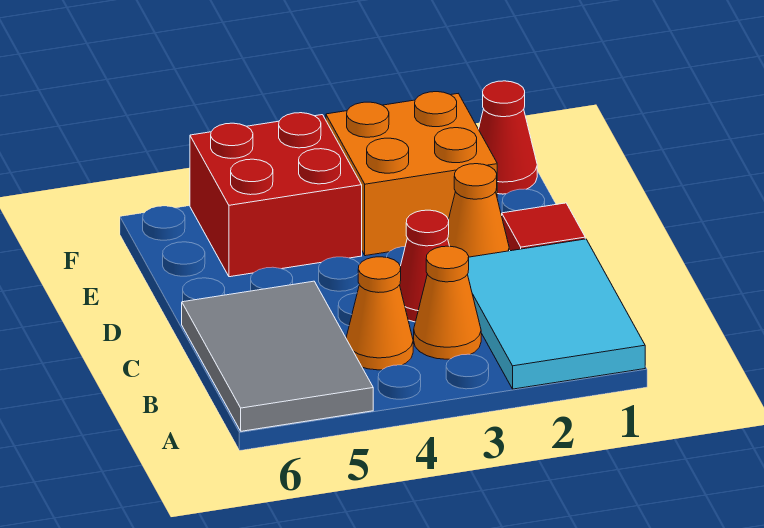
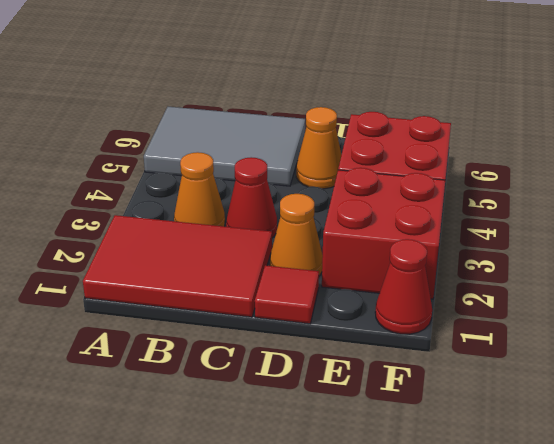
cyan 2x3 tile [467,239,645,389] -> red 2x3 tile [83,215,272,317]
orange 1x1 cone [346,257,413,370] -> orange 1x1 cone moved to [296,107,342,189]
orange 2x2 brick [326,92,497,256] -> red 2x2 brick [322,168,445,299]

